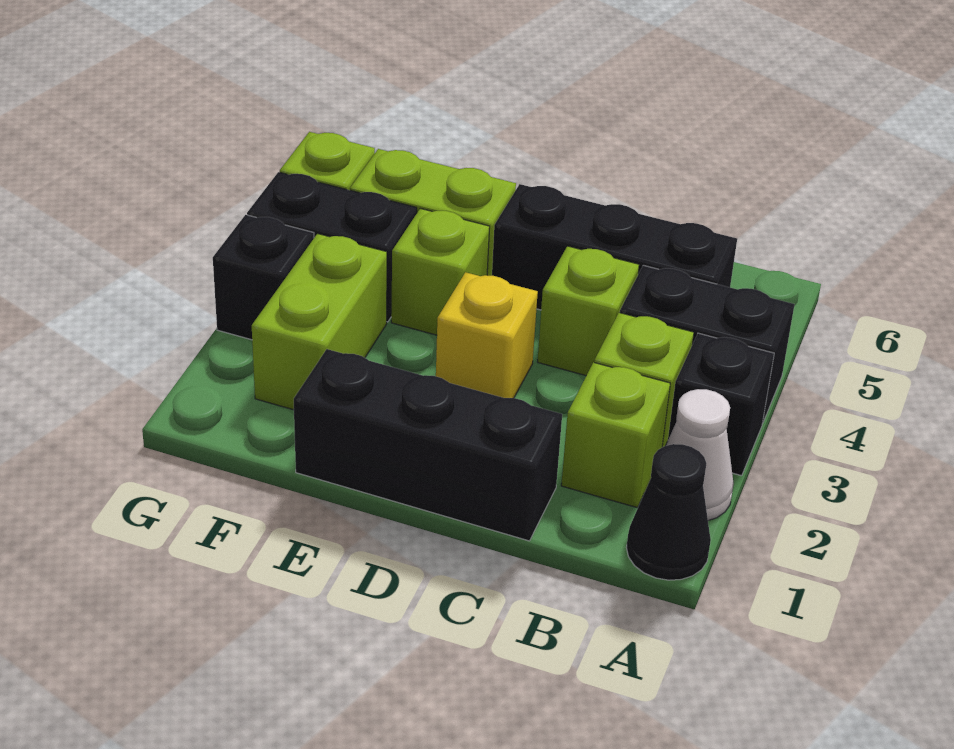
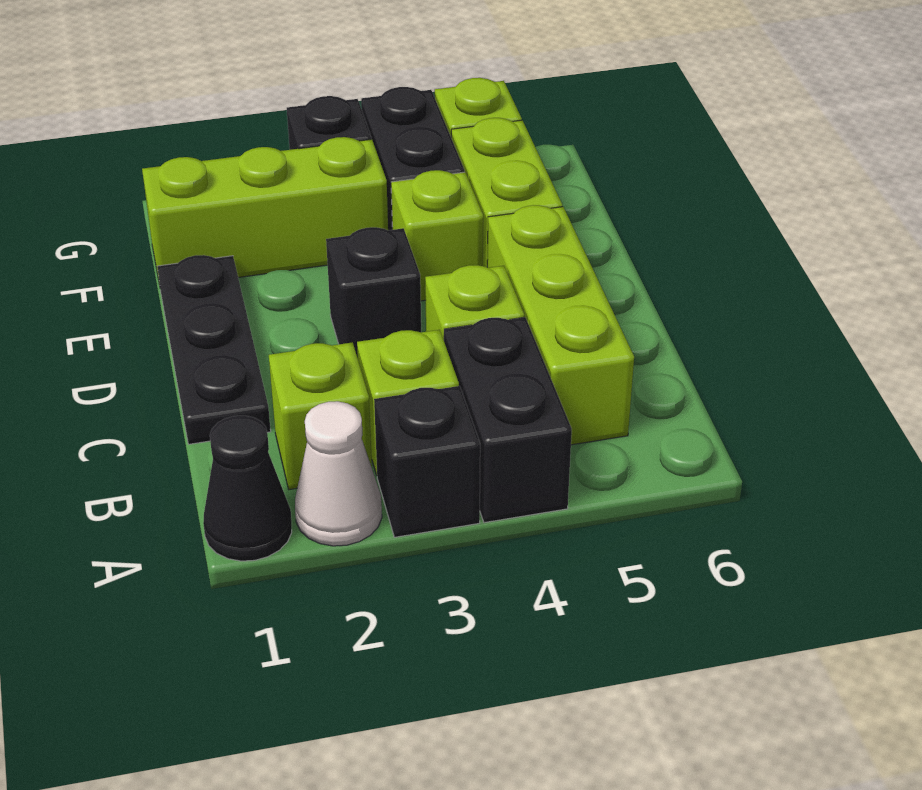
black 1x3 brick [492,184,737,310] -> lime 1x3 brick [487,205,634,445]
black 1x3 brick [294,349,562,541] -> black 1x3 plate [157,255,271,444]
yellow 1x1 brick [436,272,538,398] -> black 1x1 brick [326,227,421,358]
lime 1x2 brick [252,234,387,410] -> lime 1x3 brick [142,137,388,285]

